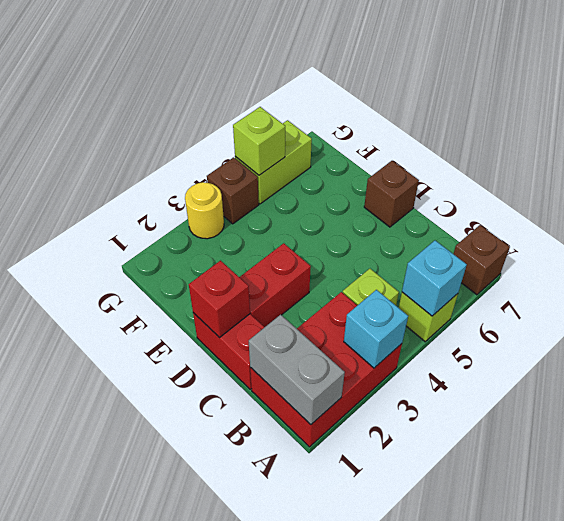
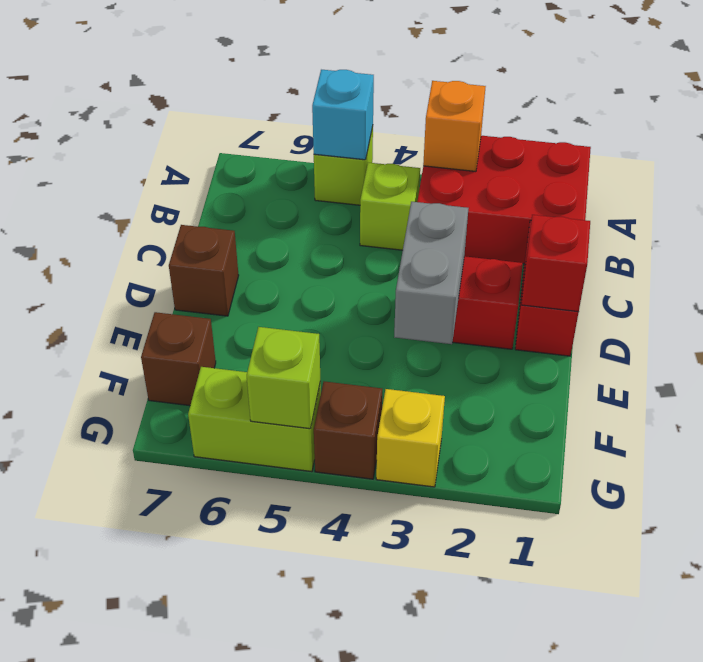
grey 1x2 brick [249,315,345,425] -> grey 1x2 brick moved to [394,202,468,344]
cyan 1x1 brick [344,290,408,368] -> orange 1x1 brick [423,81,486,172]
brown 1x1 brick [454,225,510,295] -> brown 1x1 brick moved to [141,312,216,406]
yellow 1x1 round brick [185,182,224,239] -> yellow 1x1 brick [376,389,445,487]

